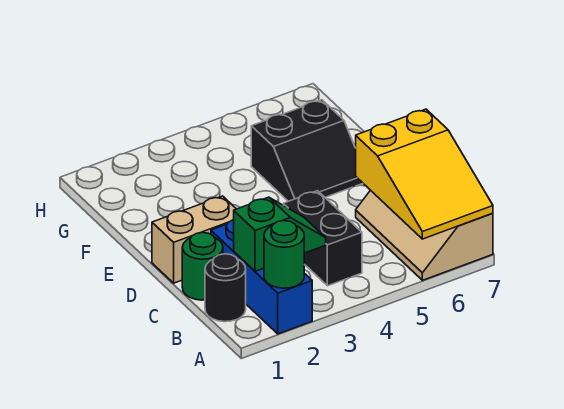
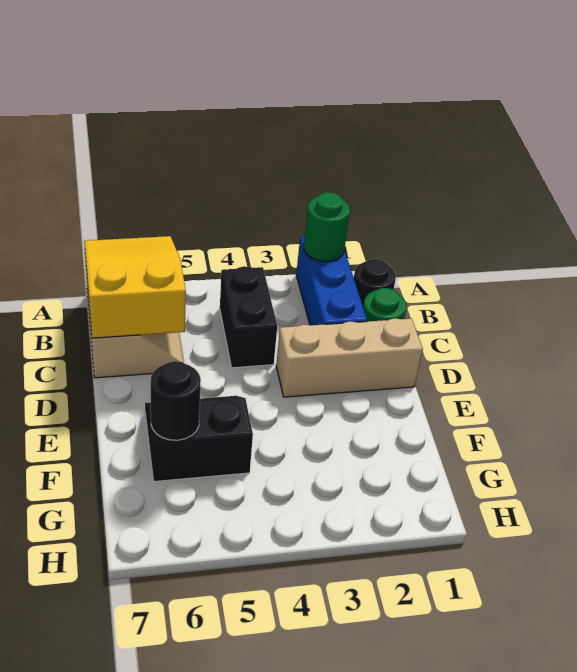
green 1x2 slope [234,197,326,271] -> none
tan 1x2 brick [152,196,236,283] -> tan 1x3 brick [276,318,423,397]
none -> black 1x1 round brick [151,361,201,440]

